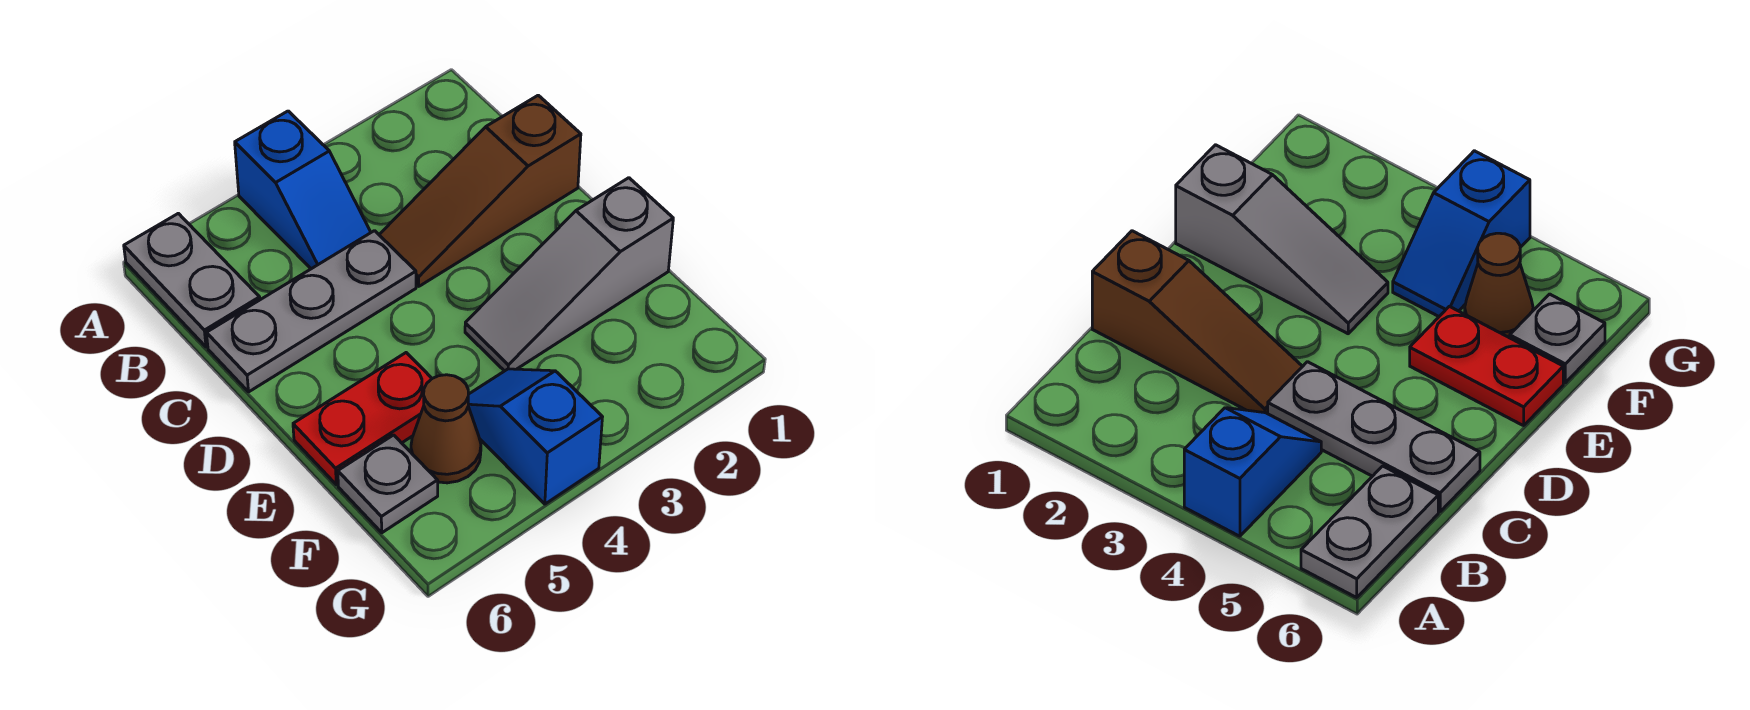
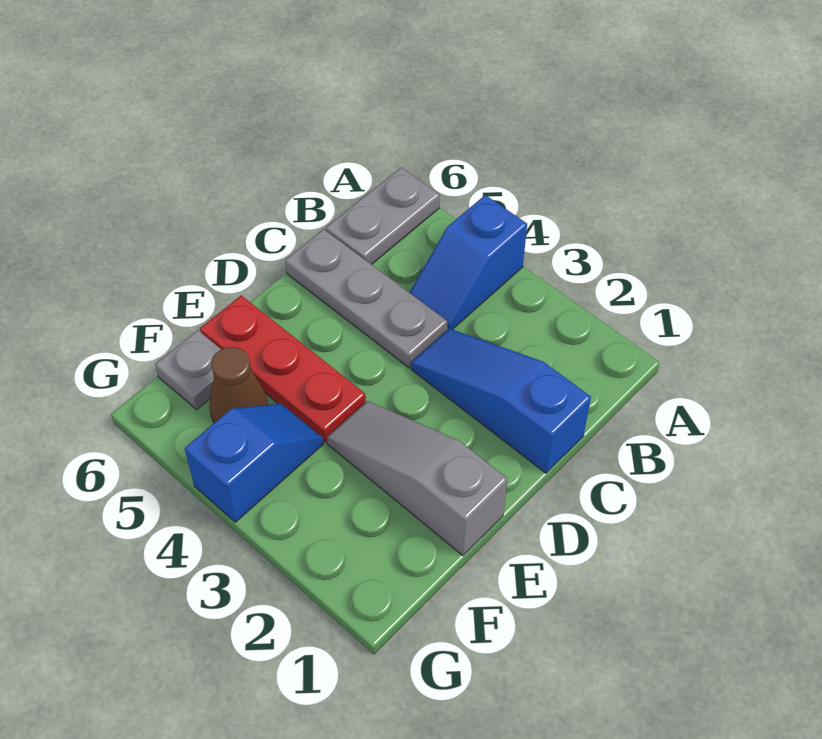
brown 1x3 slope [379,95,581,286] -> blue 1x3 slope [411,329,591,473]
red 1x2 plate [293,353,432,485] -> red 1x3 plate [200,295,366,442]

